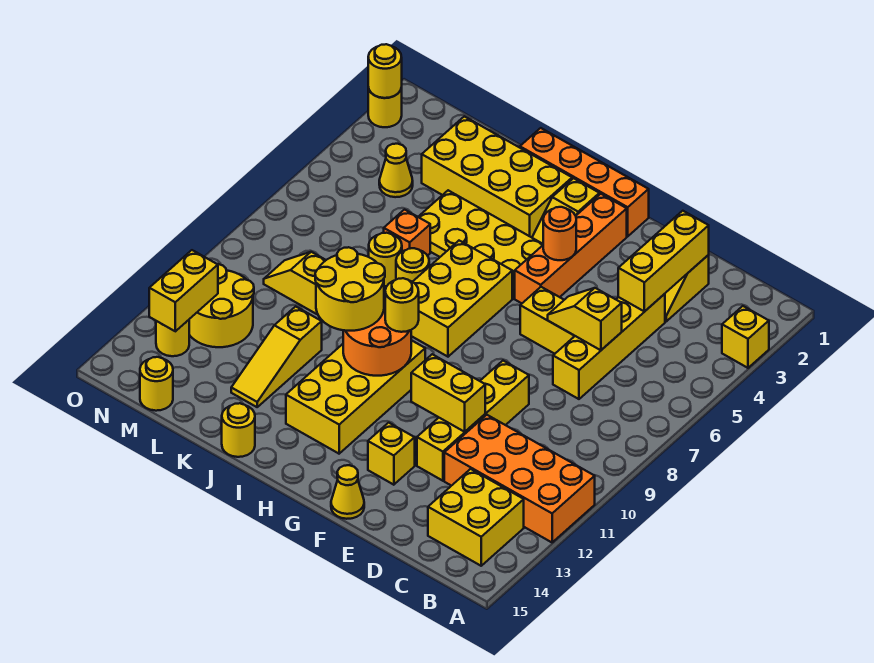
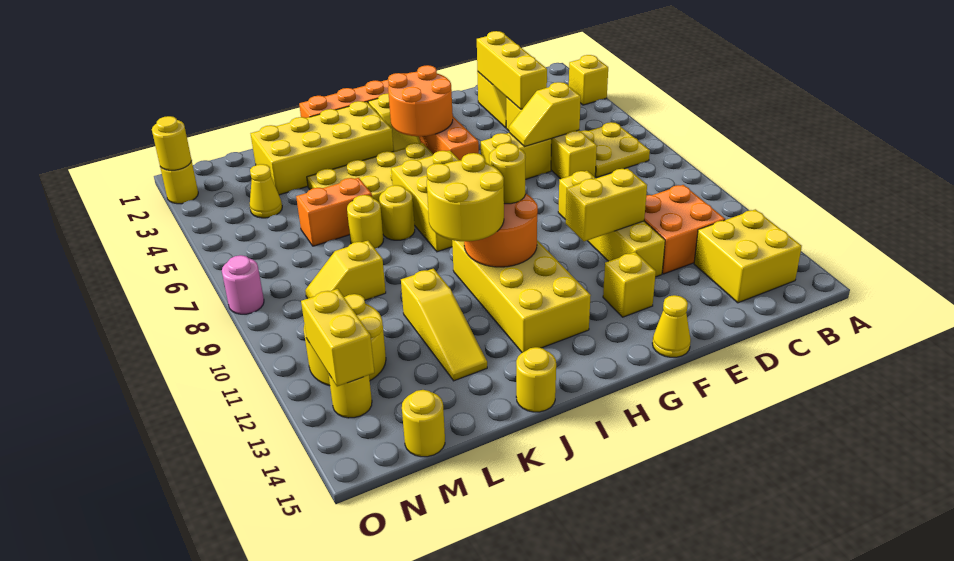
orange 2x4 brick [444,415,595,542] -> orange 2x2 brick [644,185,725,274]
none -> yellow 2x2 plate [581,122,650,177]
orange 1x1 round brick [543,207,576,260] -> orange 2x2 round brick [388,65,453,136]
orange 1x1 brick [384,210,430,256] -> orange 1x2 brick [296,178,372,246]
none -> pink 1x1 round brick [222,255,264,314]

